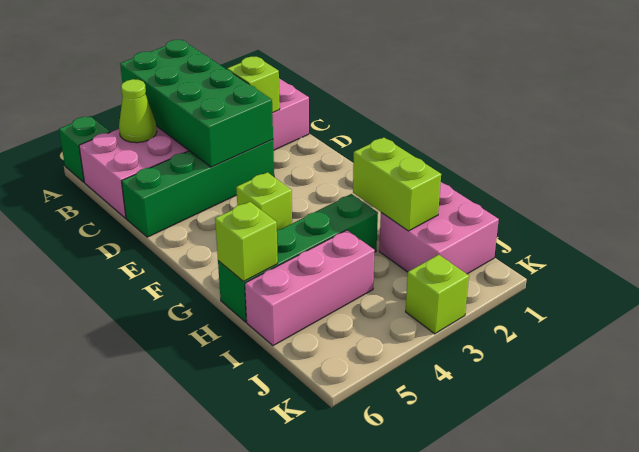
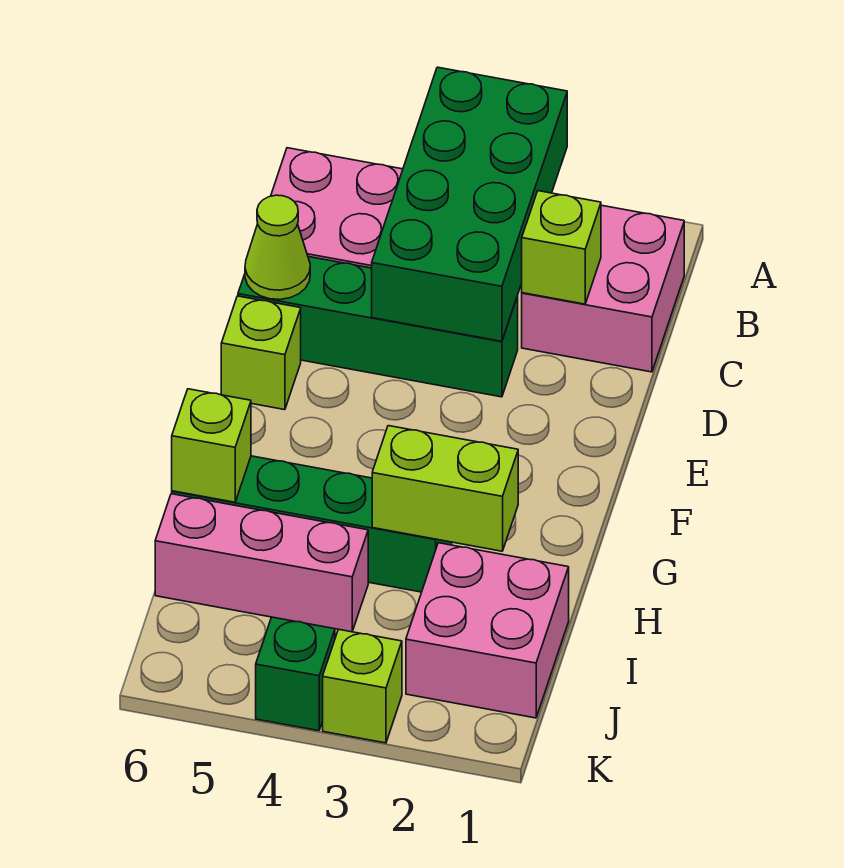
green 1x1 brick [59,116,110,182] -> green 1x1 brick moved to [256,617,335,731]
lime 1x1 cone [119,79,157,143] -> lime 1x1 cone moved to [245,195,310,300]
lime 1x1 brick [236,172,292,230] -> lime 1x1 brick moved to [221,296,301,410]
lime 1x2 brick [353,138,441,231] -> lime 1x2 brick turned to [372,426,518,551]

